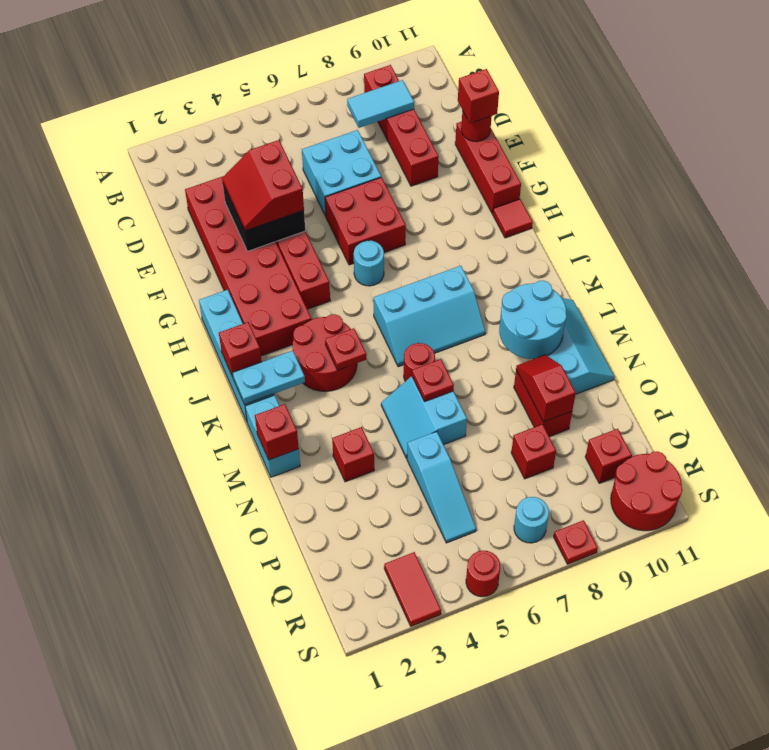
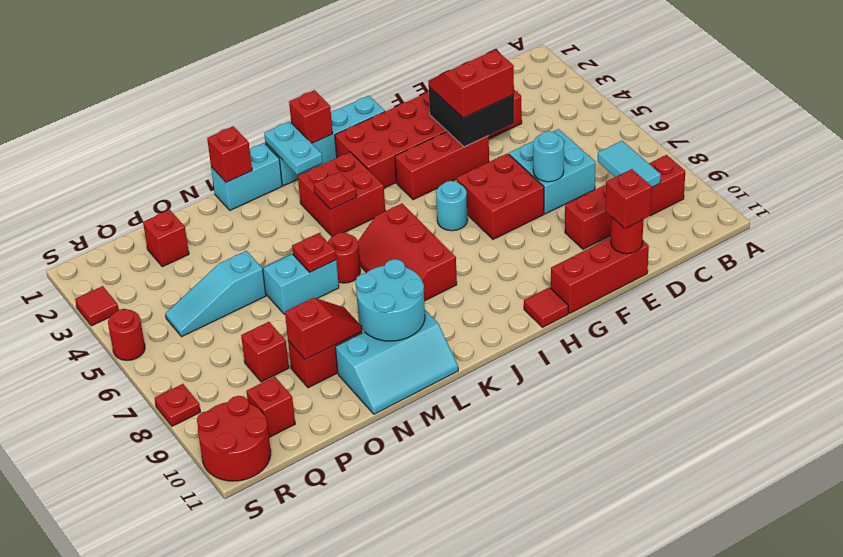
red 2x2 round brick [293,314,357,391] -> red 2x2 brick [298,152,385,237]
cyan 2x3 slope [374,266,485,367] -> red 2x3 slope [358,204,457,301]
red 1x1 brick [332,427,374,482] -> red 1x1 brick moved to [143,210,189,267]
red 1x2 tile [384,552,441,626] -> red 1x1 tile [75,286,119,326]
cyan 1x1 round brick [514,497,549,543] -> cyan 1x1 round brick moved to [533,131,564,182]

